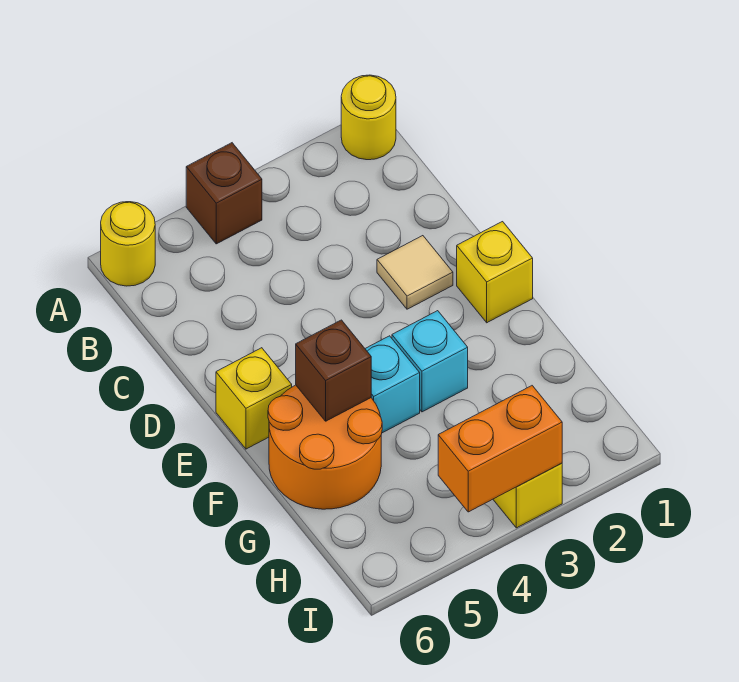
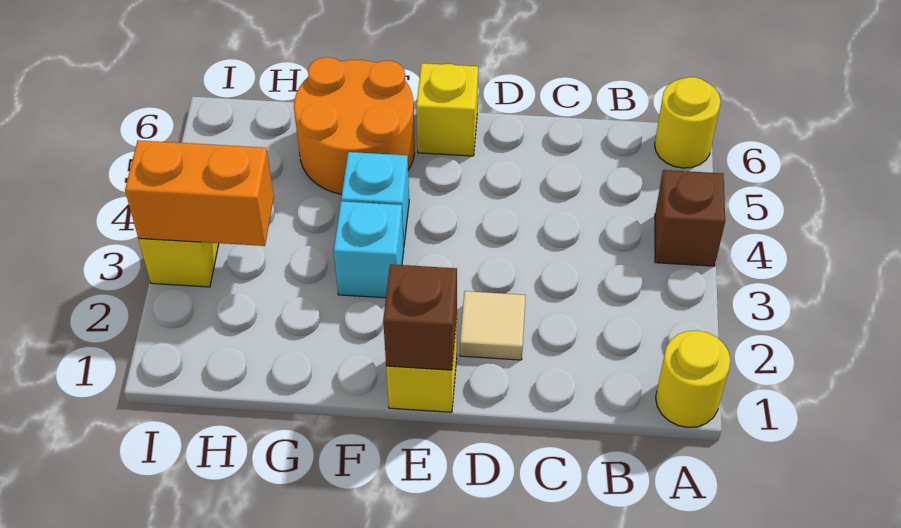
brown 1x1 brick [296,320,371,421] -> brown 1x1 brick moved to [383,264,457,370]
orange 1x2 brick [438,386,562,512] -> orange 1x2 brick turned to [125,140,274,246]

